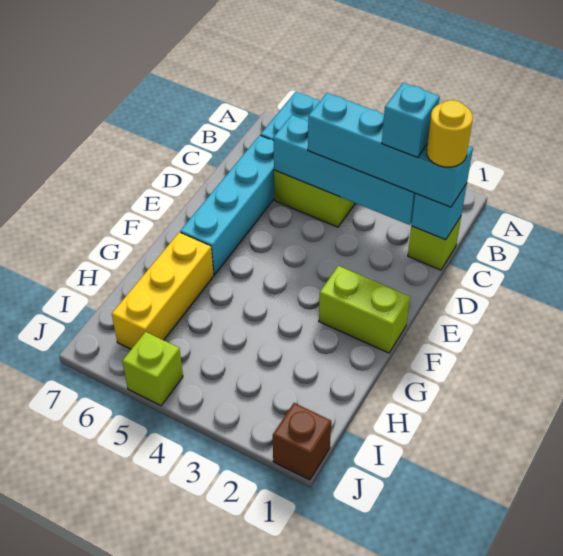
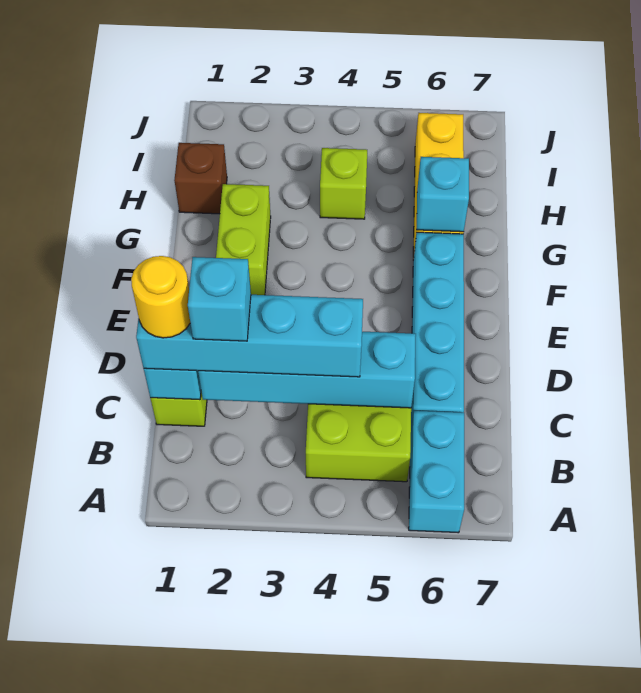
lime 1x2 brick [319,266,410,353] -> lime 1x2 brick turned to [216,184,271,295]
none -> cyan 1x1 brick [417,157,469,232]
brown 1x1 brick [273,403,331,480] -> brown 1x1 brick moved to [174,143,227,214]
lime 1x1 brick [122,332,183,406] -> lime 1x1 brick moved to [320,148,367,219]

